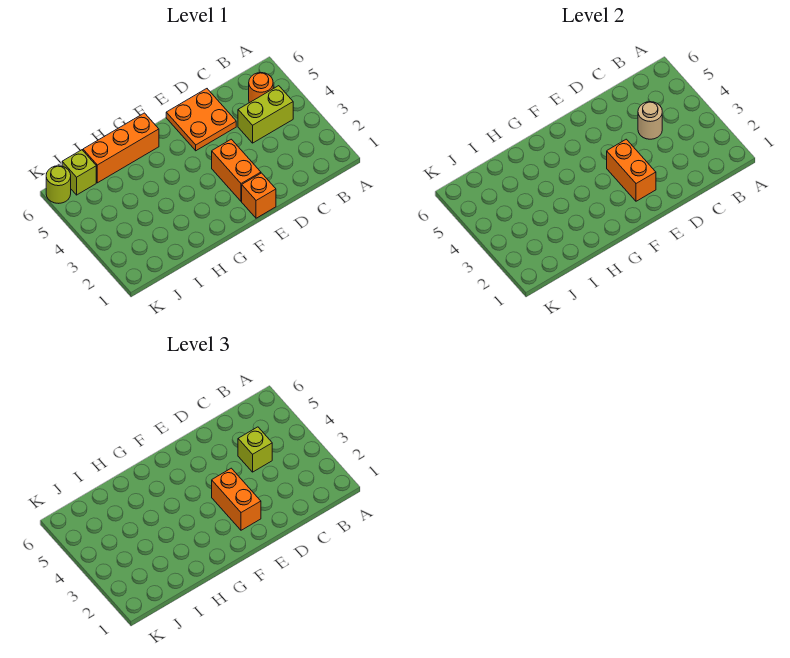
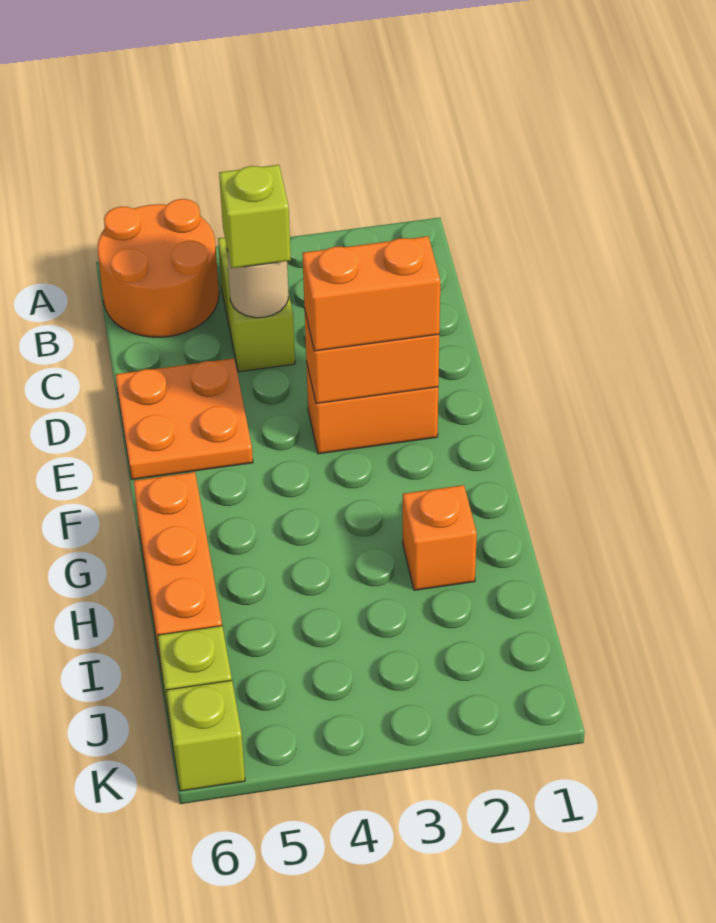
orange 1x1 round brick [249,73,273,103] -> orange 2x2 round brick [98,199,219,337]
orange 1x1 brick [242,173,276,218] -> orange 1x1 brick moved to [403,485,477,590]
lime 1x1 round brick [46,166,71,203] -> lime 1x1 brick [166,680,245,791]

